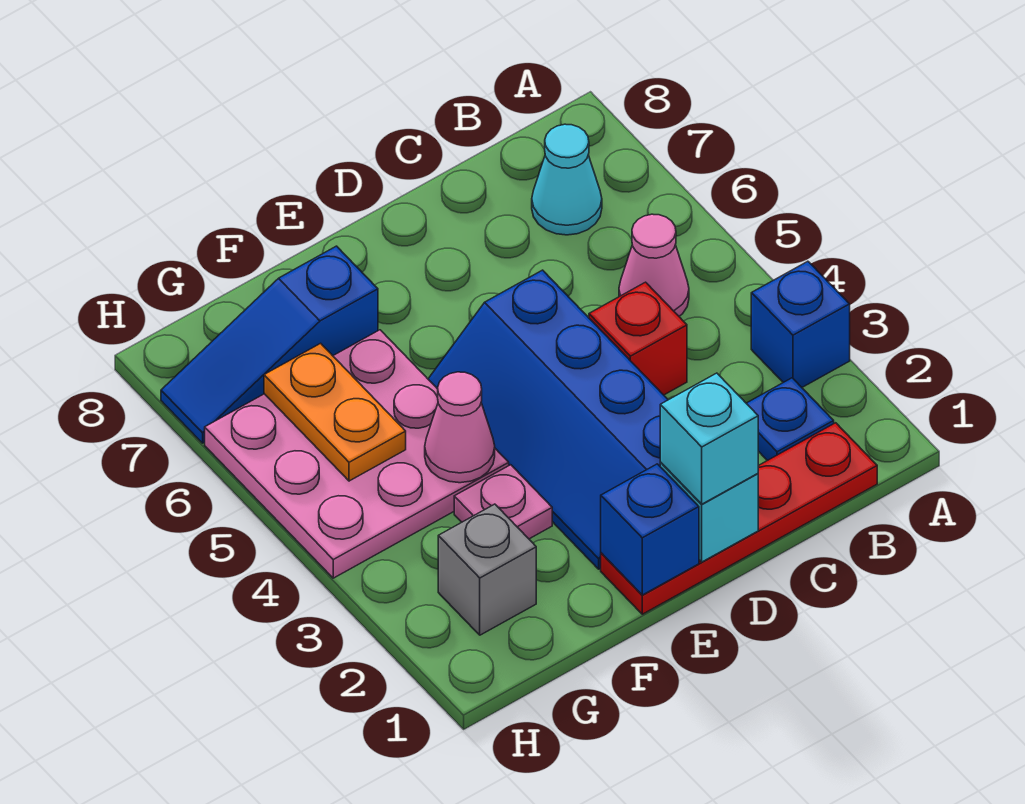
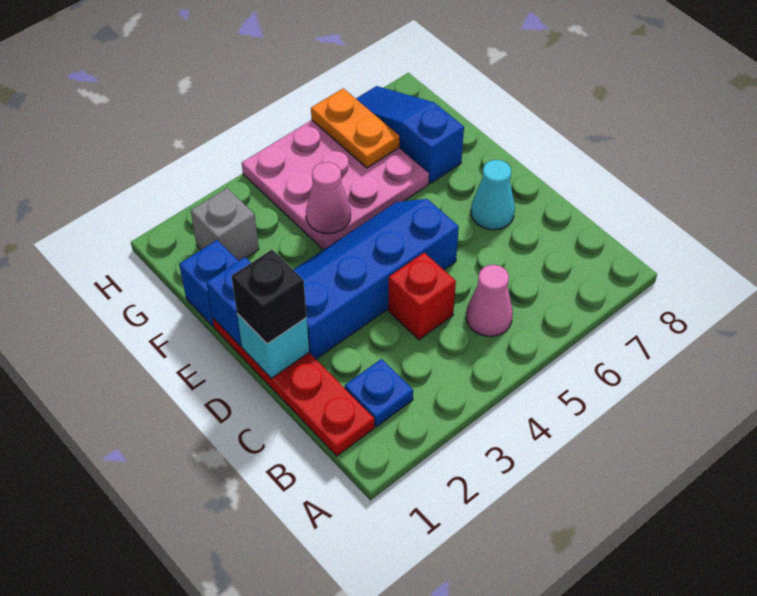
blue 1x1 brick [751,261,850,387] -> blue 1x1 brick moved to [179,240,238,327]
cyan 1x1 cone [532,124,602,235] -> cyan 1x1 cone moved to [471,160,515,230]
cyan 1x1 brick [660,373,758,504] -> black 1x1 brick [231,250,306,344]
pink 1x1 plate [454,465,552,539] -> none
orange 1x2 plate [264,343,406,481] -> orange 1x2 plate turned to [311,88,399,168]

